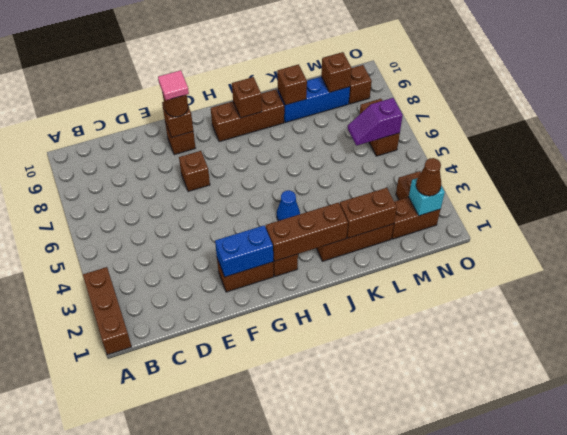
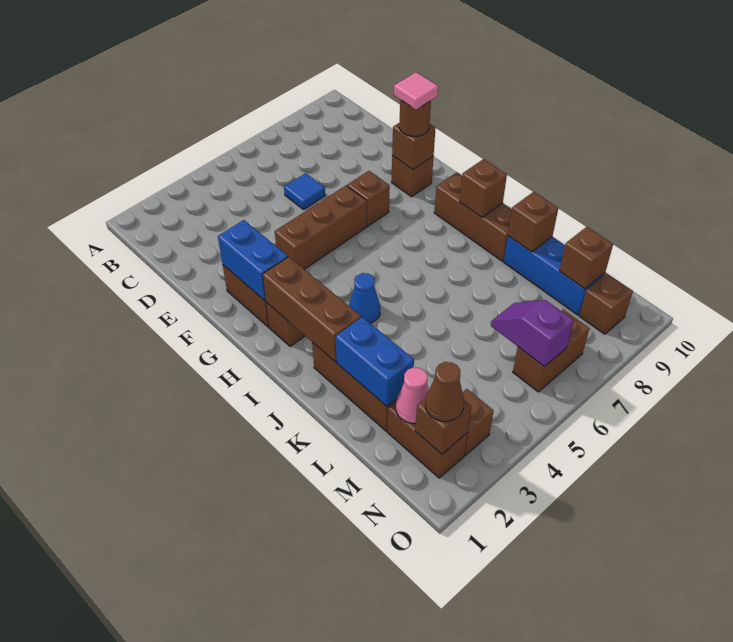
brown 1x3 brick [83,267,132,355] -> brown 1x3 brick moved to [275,186,367,269]
none -> blue 1x1 tile [284,173,325,210]
brown 1x2 brick [339,188,397,238] -> blue 1x2 brick [336,317,414,407]
none -> pink 1x1 cone [396,367,429,423]
cyan 1x1 brick [409,178,445,216] -> brown 1x1 brick [415,398,471,454]

